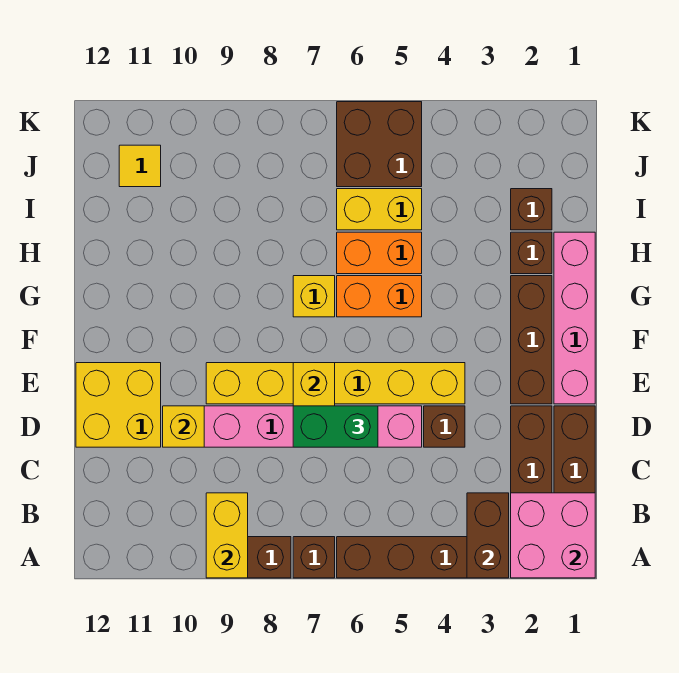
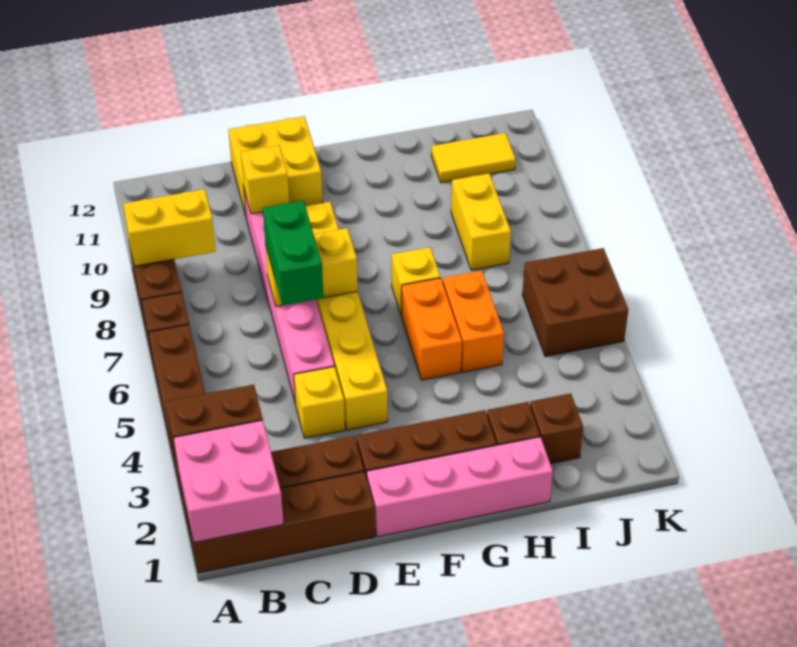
brown 1x1 brick [424,406,465,447] -> yellow 1x1 brick [294,367,345,438]
yellow 1x2 brick [337,189,422,230] -> yellow 1x2 brick moved to [451,174,511,270]
yellow 1x1 tile [119,145,161,187] -> yellow 1x2 tile [431,133,516,183]

